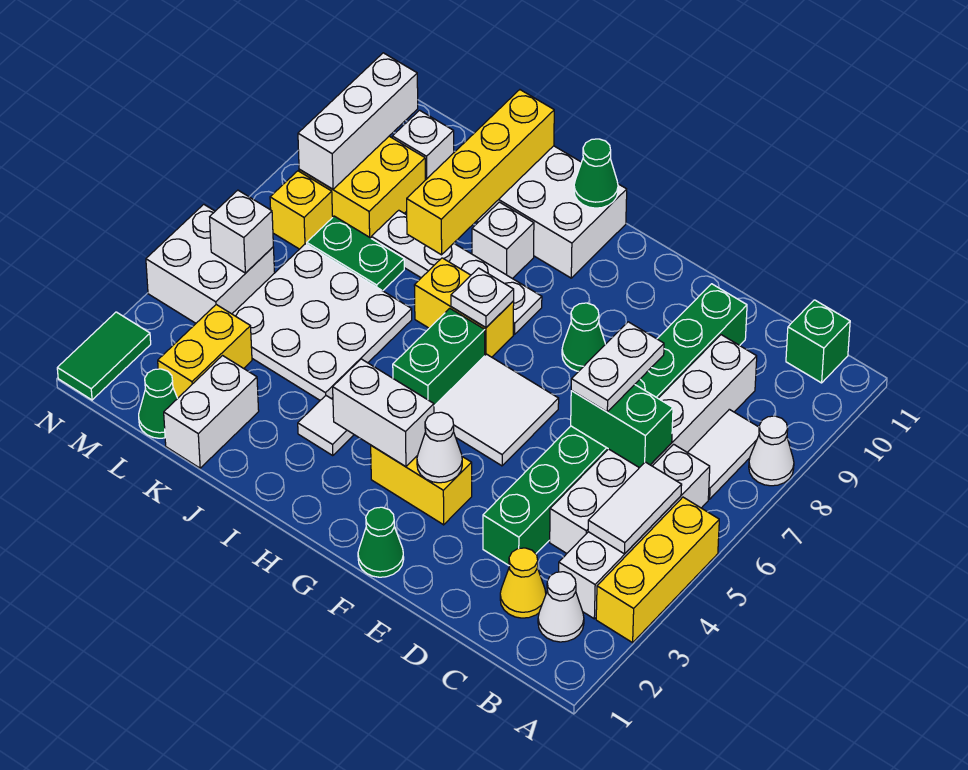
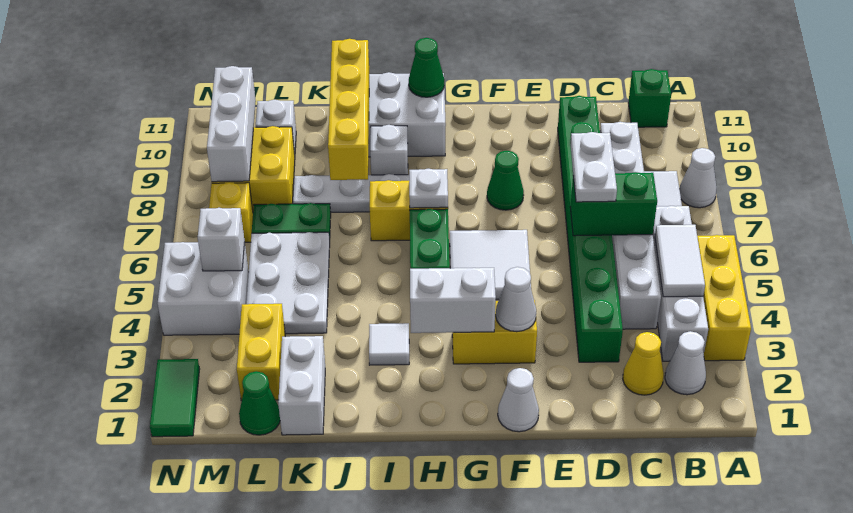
green 1x1 cone [358,507,404,577] -> white 1x1 cone [498,368,539,432]
white 3x3 plate [232,244,412,400] -> white 2x3 plate [246,232,330,334]

